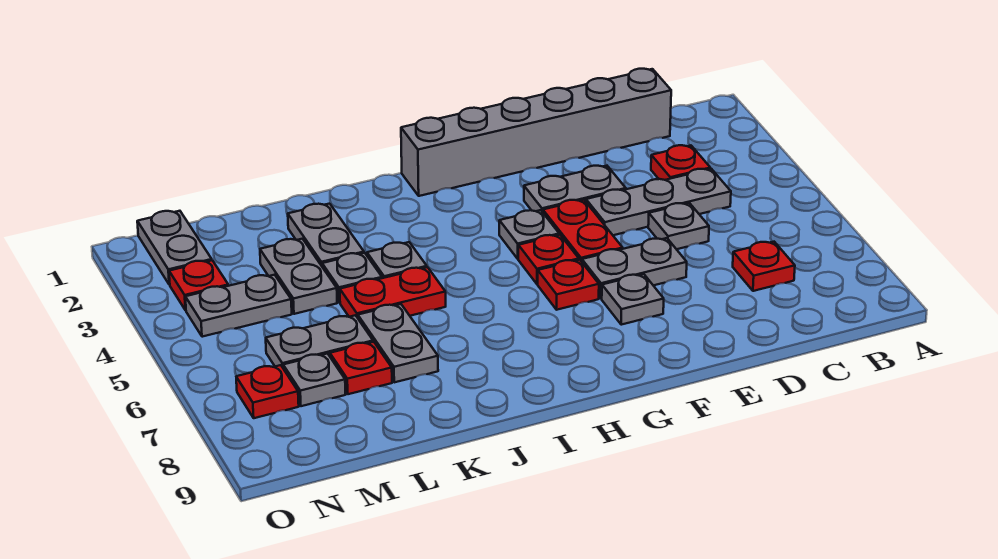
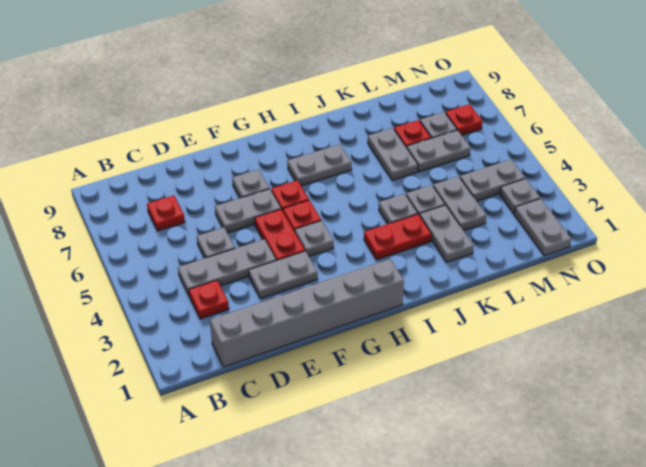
none -> grey 1x2 plate [287,144,352,186]
red 1x2 plate [340,267,446,318] -> red 1x2 plate moved to [364,214,432,260]
red 1x1 plate [169,260,228,310] -> grey 1x1 plate [500,179,540,214]

